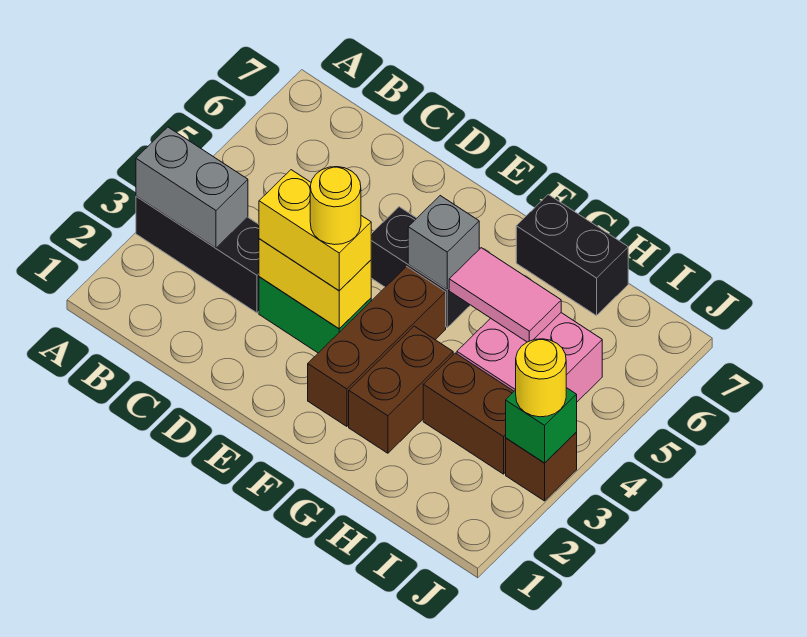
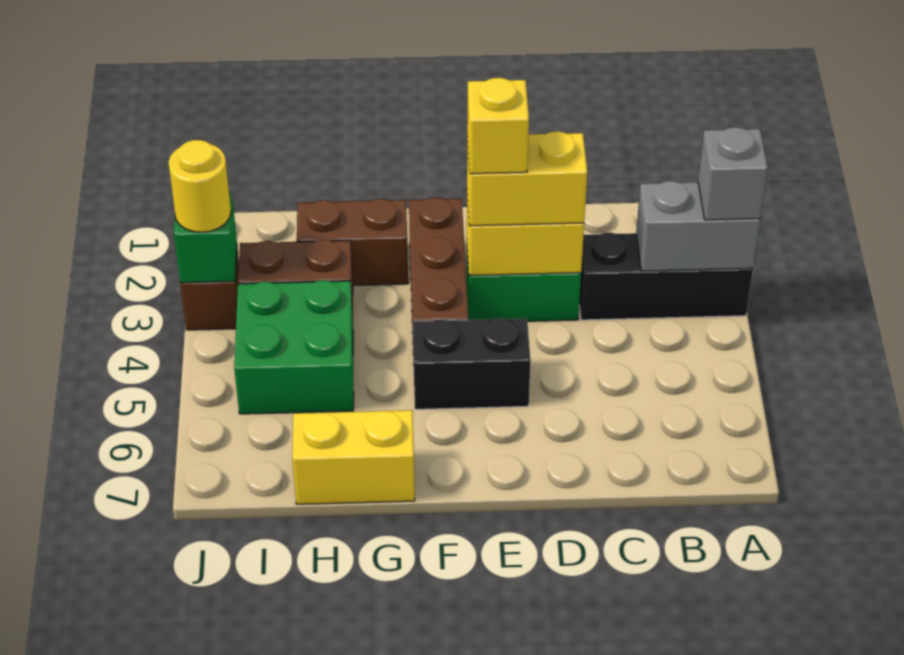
yellow 1x1 round brick [310,167,361,245] -> yellow 1x1 brick [467,78,529,174]
grey 1x1 brick [408,196,479,290] -> grey 1x1 brick moved to [698,127,768,220]
brown 1x2 brick [349,326,453,453] -> brown 1x2 brick turned to [297,199,408,285]
pink 1x2 tile [449,248,561,342] -> none
black 1x2 brick [516,195,628,316] -> yellow 1x2 brick [292,410,415,504]
pink 2x2 brick [457,313,602,402] -> green 2x2 brick [234,280,354,414]

